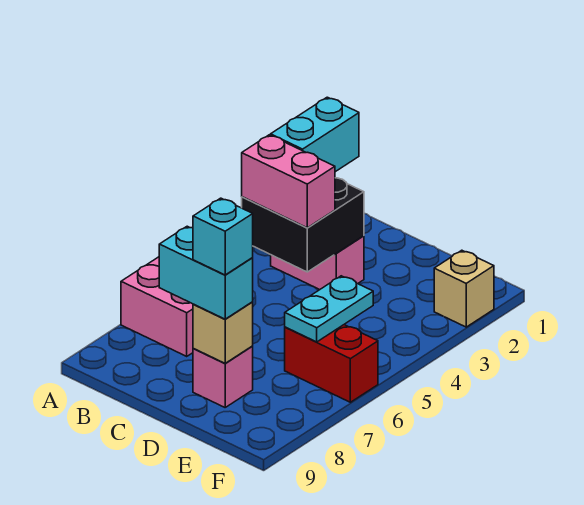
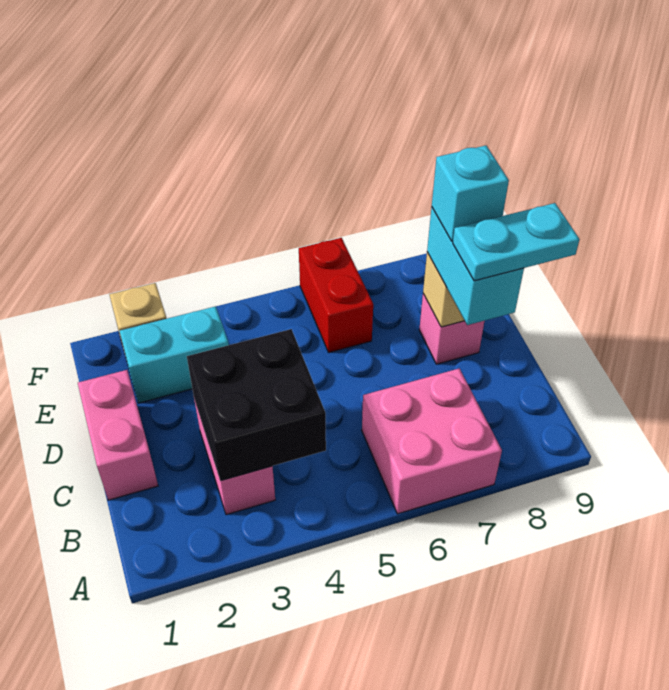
cyan 1x2 brick [271,97,359,172] -> cyan 1x2 brick moved to [119,306,229,403]
pink 1x2 brick [242,135,335,228] -> pink 1x2 brick moved to [78,370,158,500]
cyan 1x2 plate [285,276,373,342] -> cyan 1x2 plate moved to [453,203,579,281]

